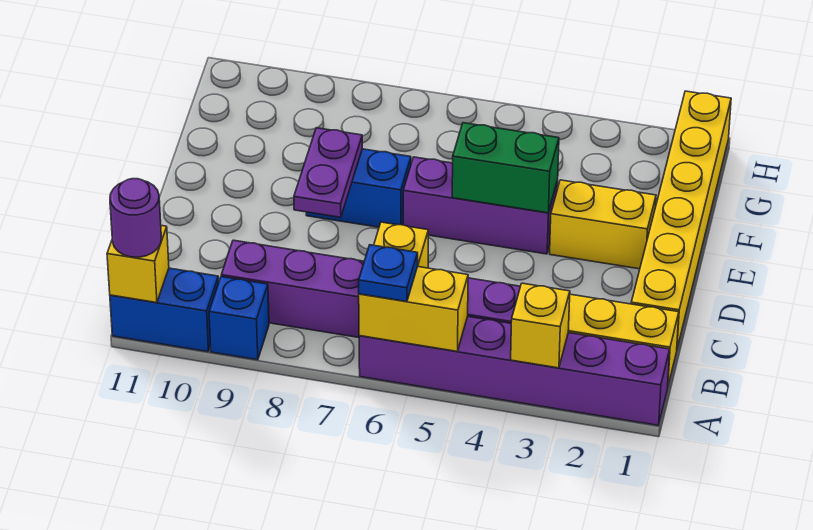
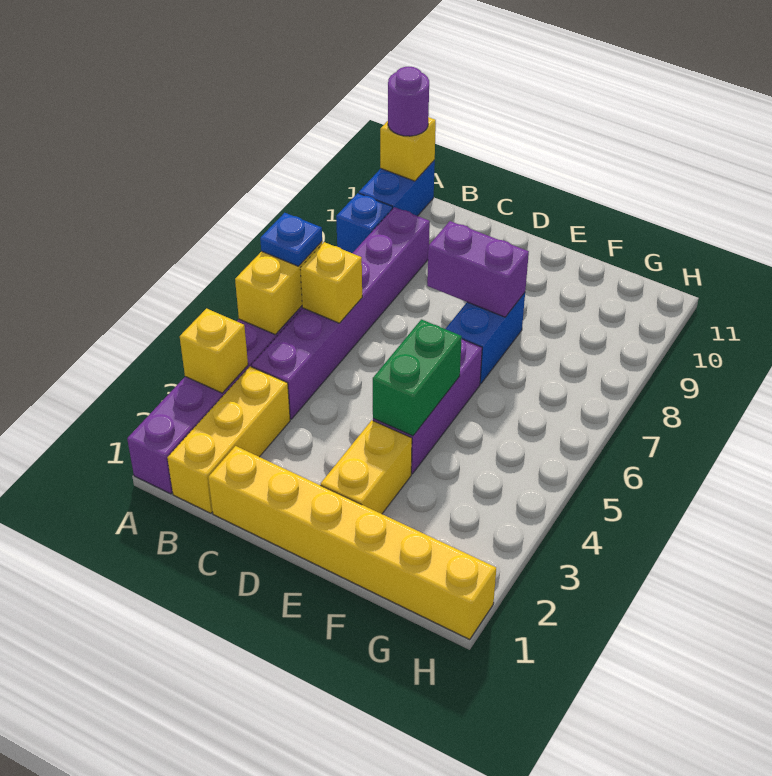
purple 1x2 plate [294,128,362,217] -> purple 1x2 brick [427,221,529,317]

